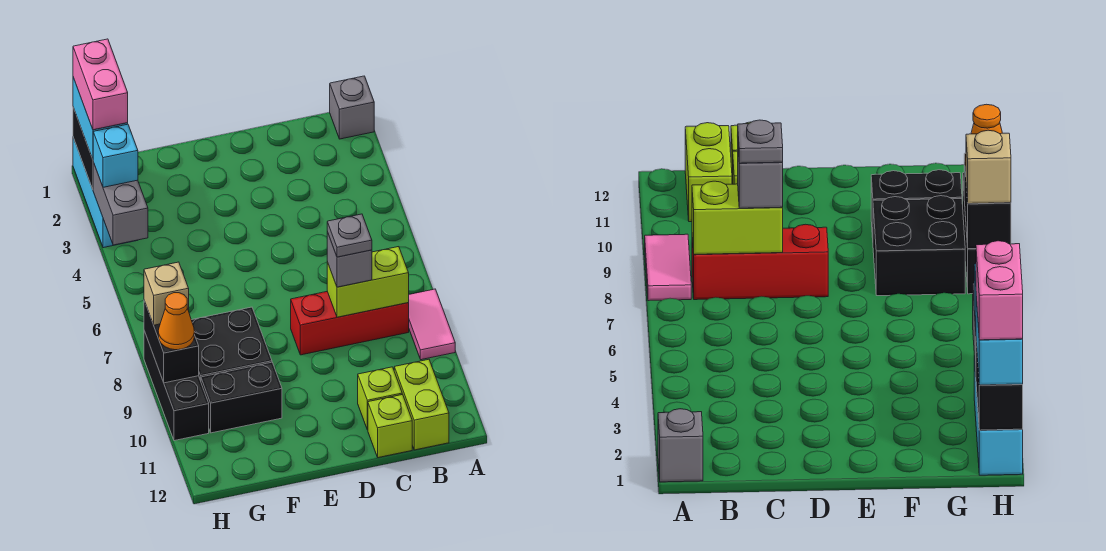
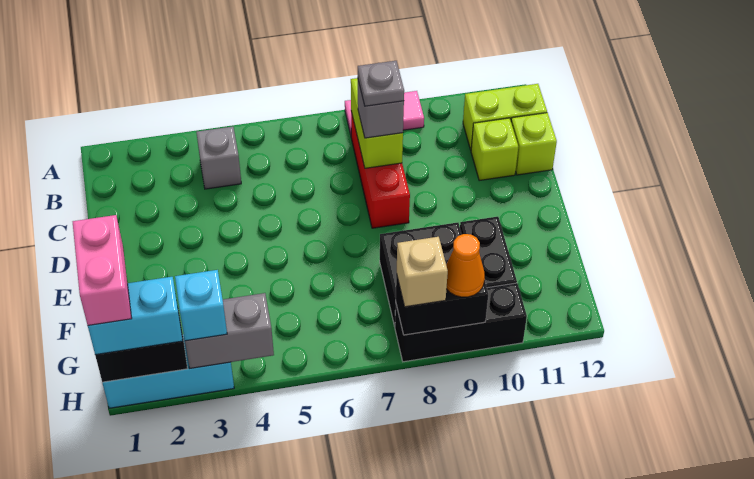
grey 1x1 brick [330,76,374,139] -> grey 1x1 brick moved to [196,127,241,189]
pink 1x2 brick [73,39,128,130] -> pink 1x2 brick turned to [73,215,132,325]

